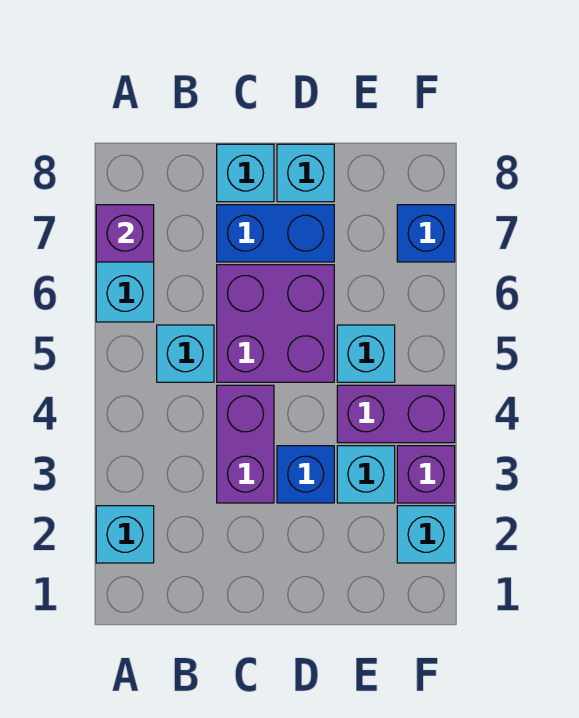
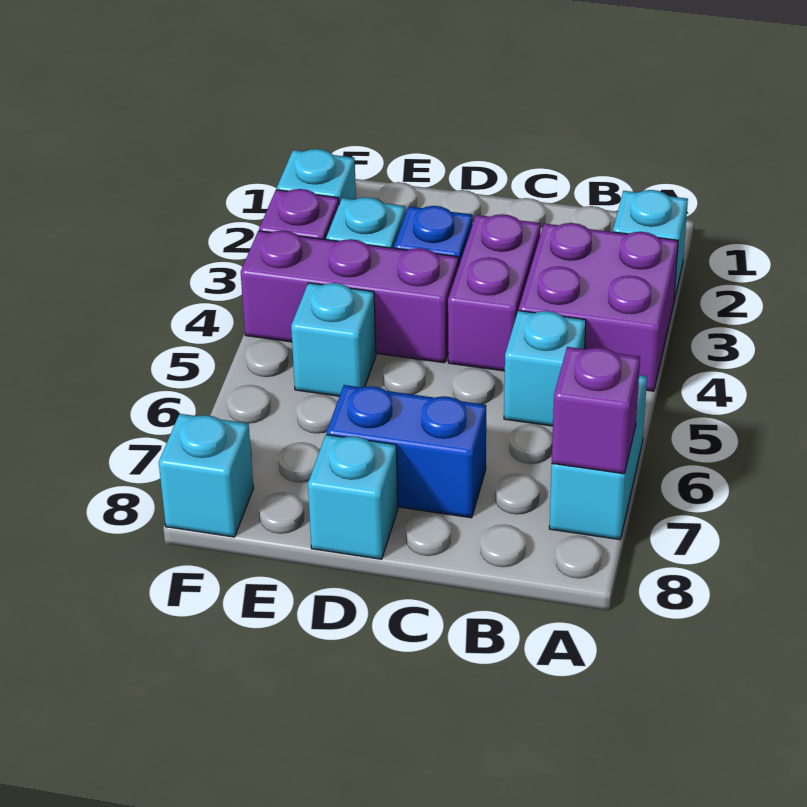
purple 2x2 brick [217,265,334,382] -> purple 2x2 brick moved to [519,223,678,391]
cyan 1x1 brick [217,144,274,202] -> cyan 1x1 brick moved to [159,414,253,537]
purple 1x2 brick [337,385,455,443] -> purple 1x3 brick [241,231,459,363]
blue 1x1 brick [397,205,455,262] -> none

